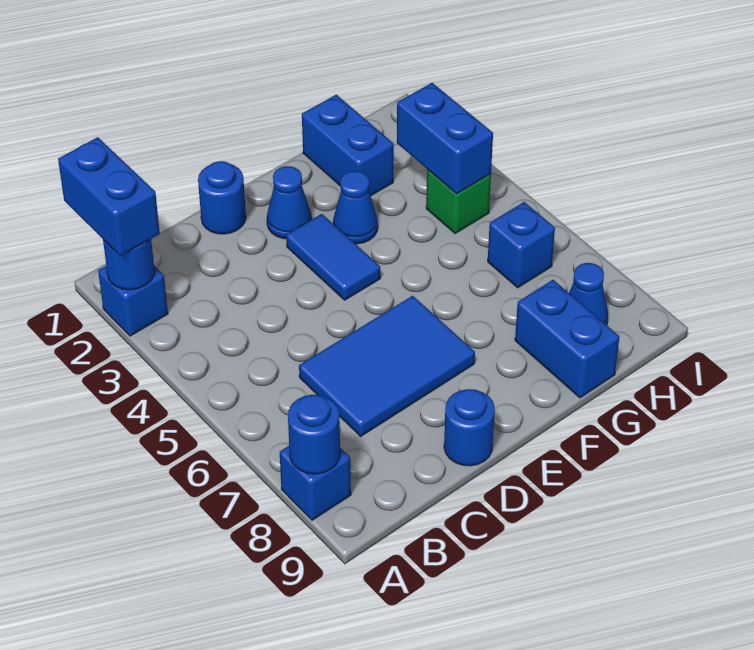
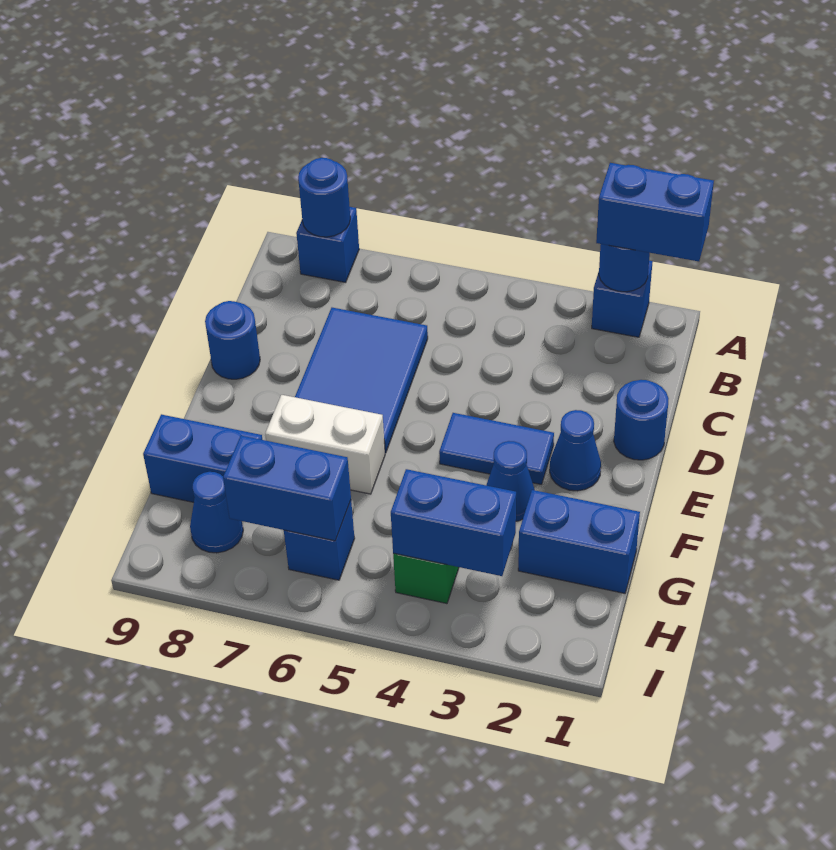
none -> white 1x2 brick [265,395,385,494]
none -> blue 1x2 brick [223,436,351,541]

